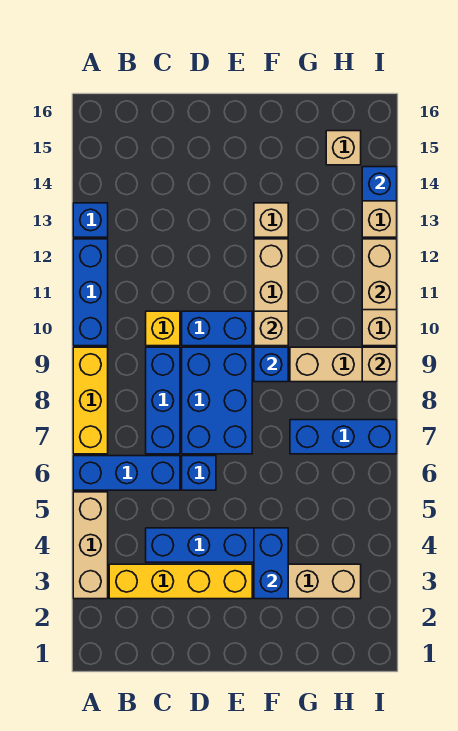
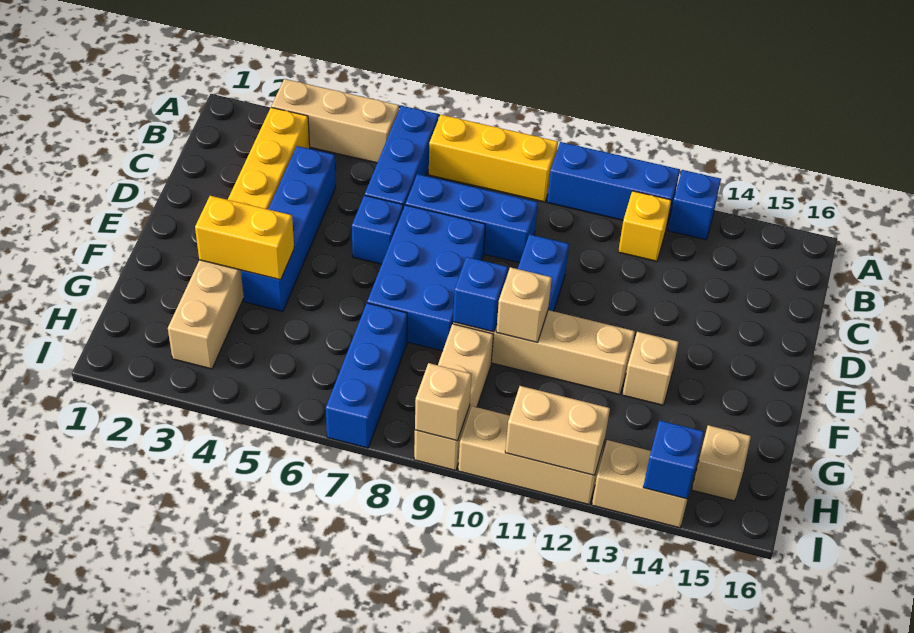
yellow 1x1 brick [146,311,180,346] -> yellow 1x1 brick moved to [618,191,671,261]
blue 2x3 brick [182,347,252,454] -> blue 2x3 brick turned to [367,205,485,351]
blue 1x2 brick [254,528,288,599] -> yellow 1x2 brick [195,196,294,280]

